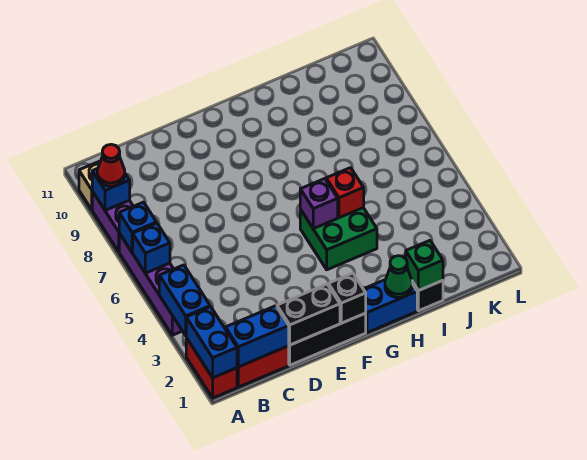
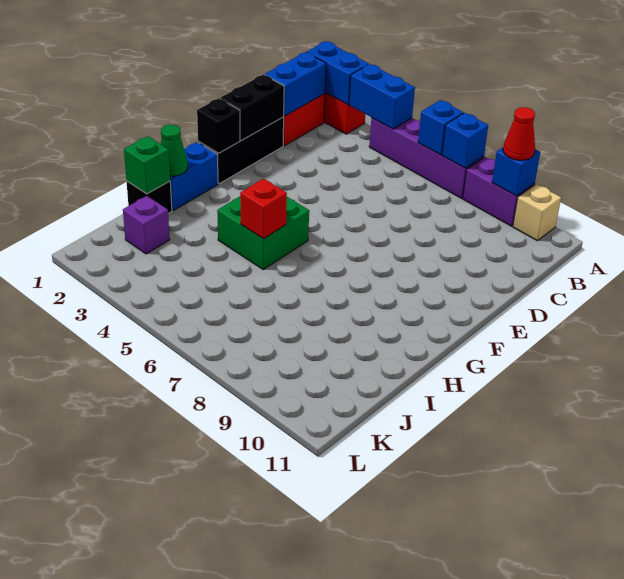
purple 1x1 brick [300,179,338,229] -> purple 1x1 brick moved to [123,196,170,254]

